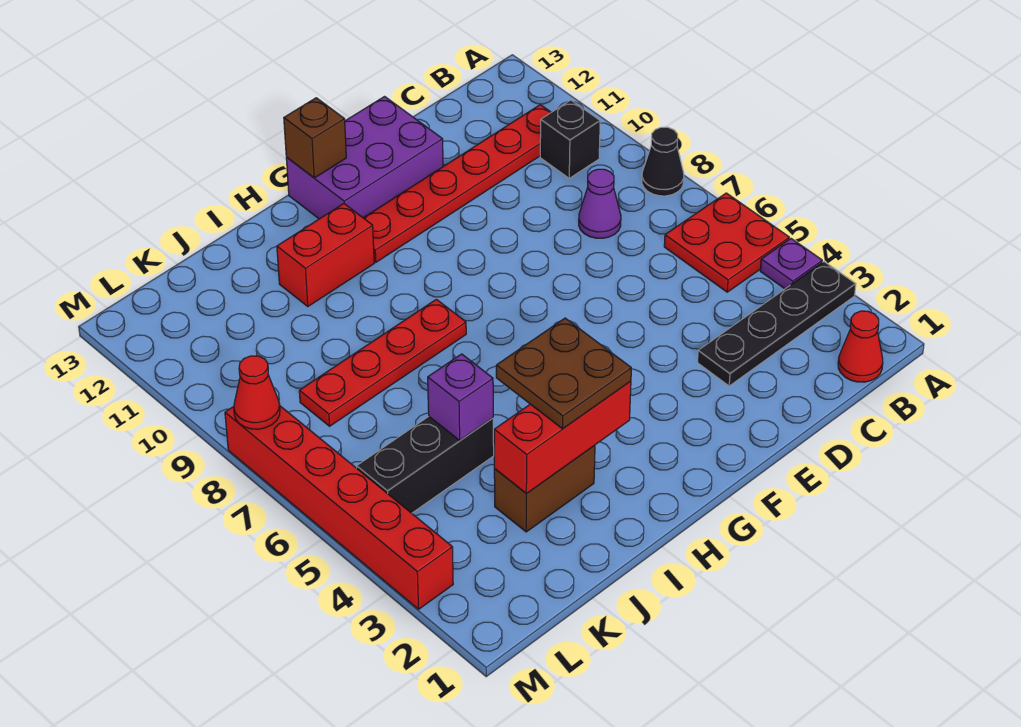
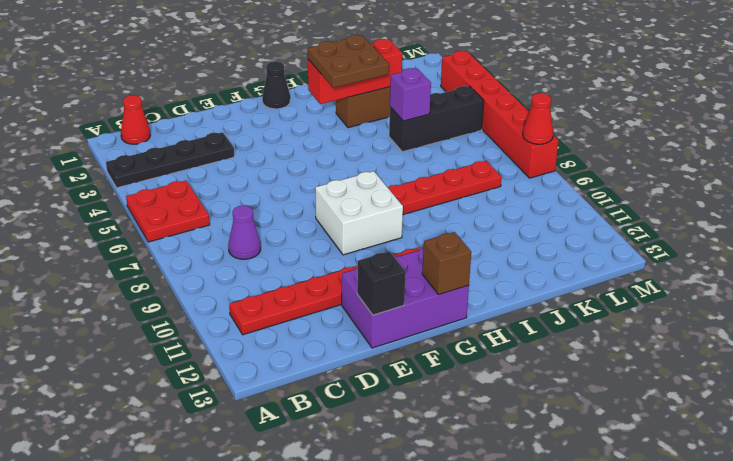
purple 1x1 plate [760,239,822,289] -> none
black 1x1 cone [642,127,684,196] -> black 1x1 cone moved to [262,61,290,109]
black 1x1 brick [540,100,600,178] -> black 1x1 brick moved to [357,251,406,315]
none -> white 2x2 brick [315,171,403,255]
red 1x2 brick [277,204,374,306] -> none

